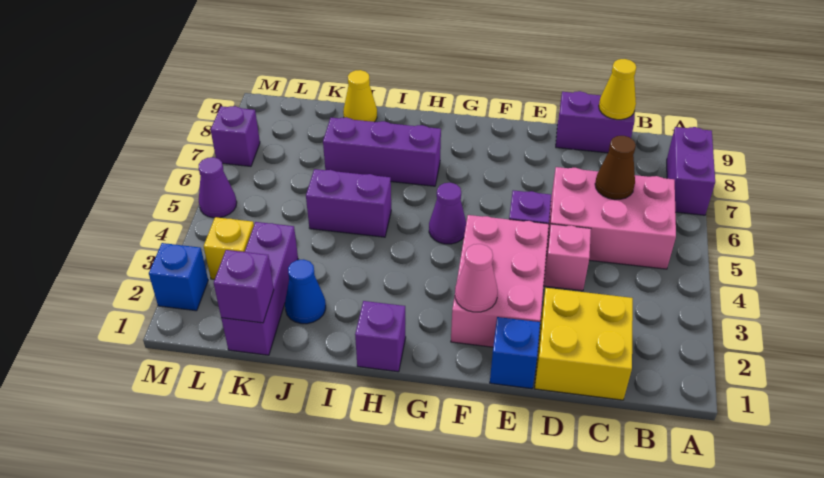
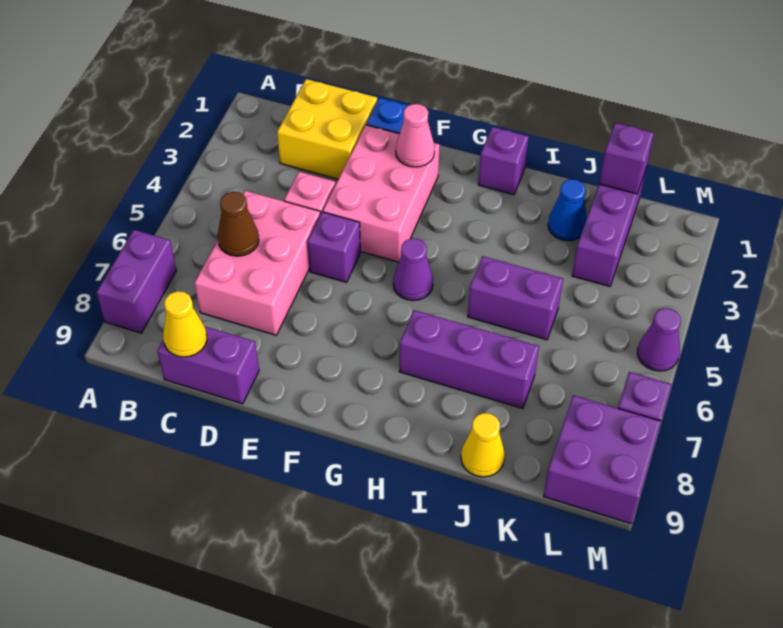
pink 2x3 brick [546,167,676,269] -> pink 2x3 brick turned to [195,191,320,335]
yellow 1x1 brick [204,217,254,279] -> none
none -> purple 2x2 brick [544,395,661,524]
blue 1x1 brick [149,243,208,311] -> none

